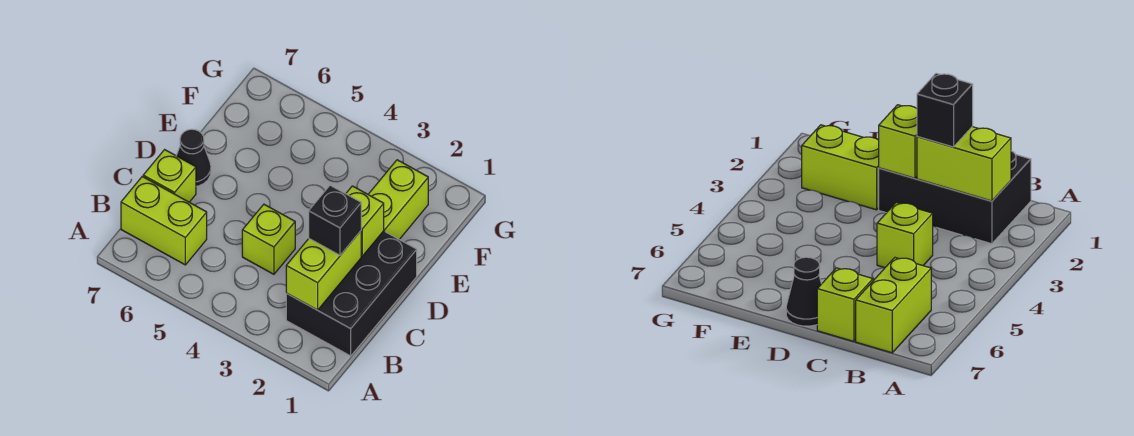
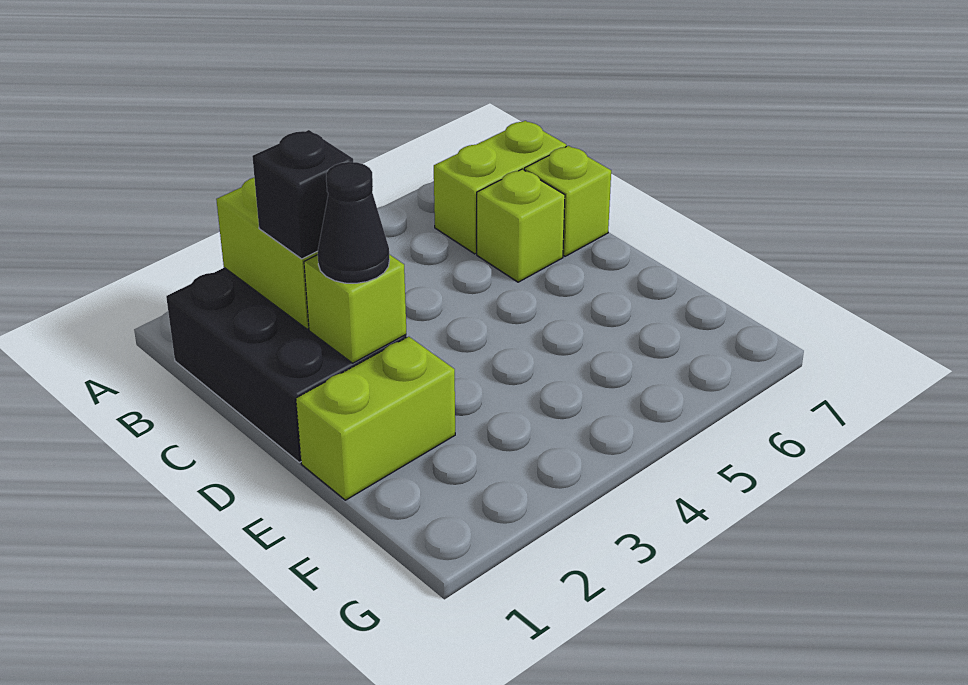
lime 1x1 brick [242,204,295,274] -> lime 1x1 brick moved to [477,169,565,282]
black 1x1 cone [176,129,211,186] -> black 1x1 cone moved to [318,162,390,283]
lime 1x2 brick [368,160,428,239] -> lime 1x2 brick turned to [296,337,455,500]

